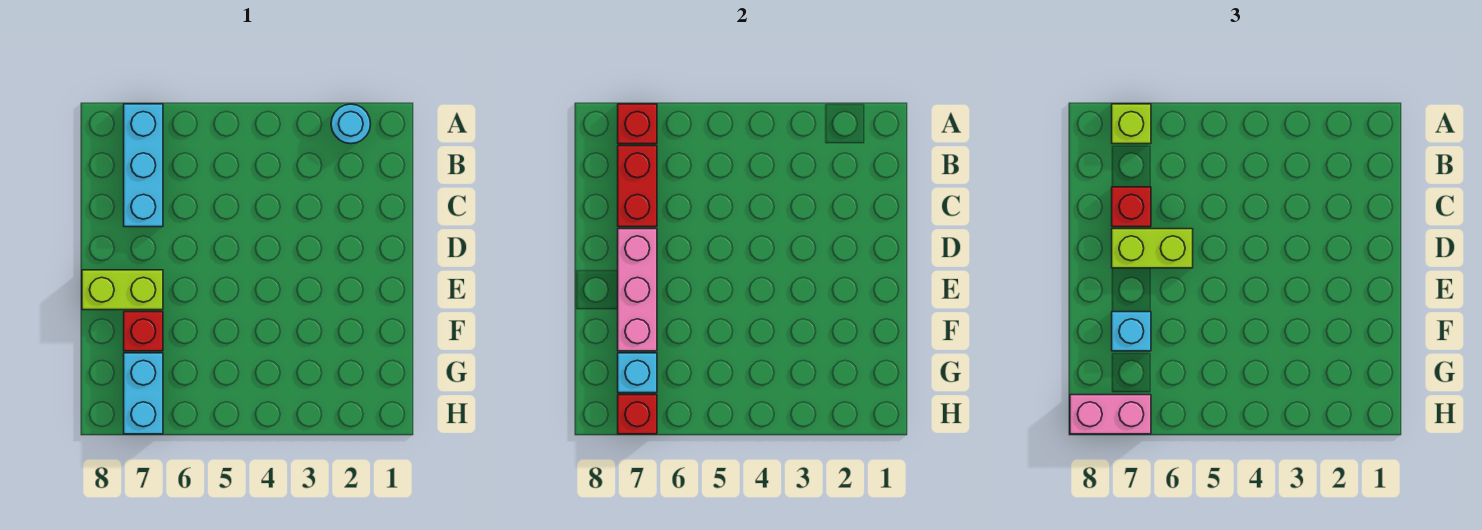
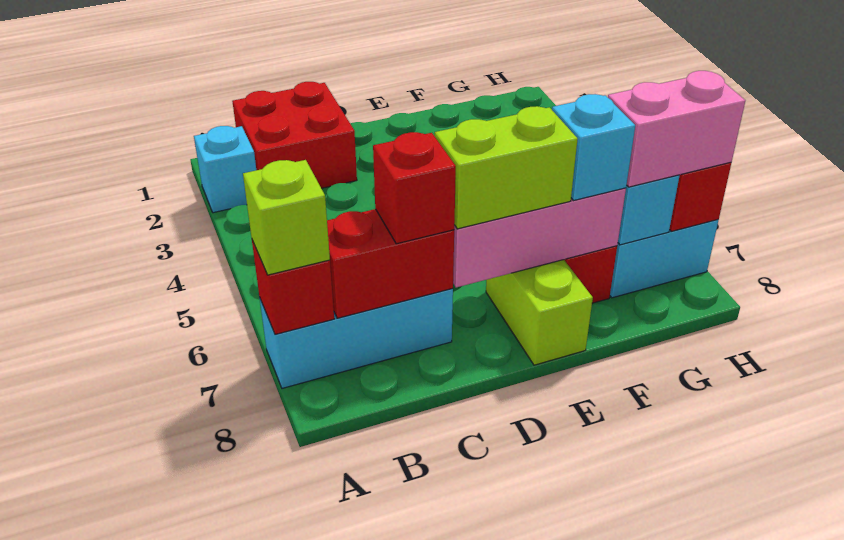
cyan 1x1 round brick [331,104,371,144] -> cyan 1x1 brick [194,126,256,213]
none -> red 2x2 brick [232,82,357,188]
lime 1x2 brick [1112,229,1193,268] -> lime 1x2 brick turned to [435,106,578,229]
pink 1x2 brick [1070,395,1151,434] -> pink 1x2 brick turned to [608,71,745,187]

